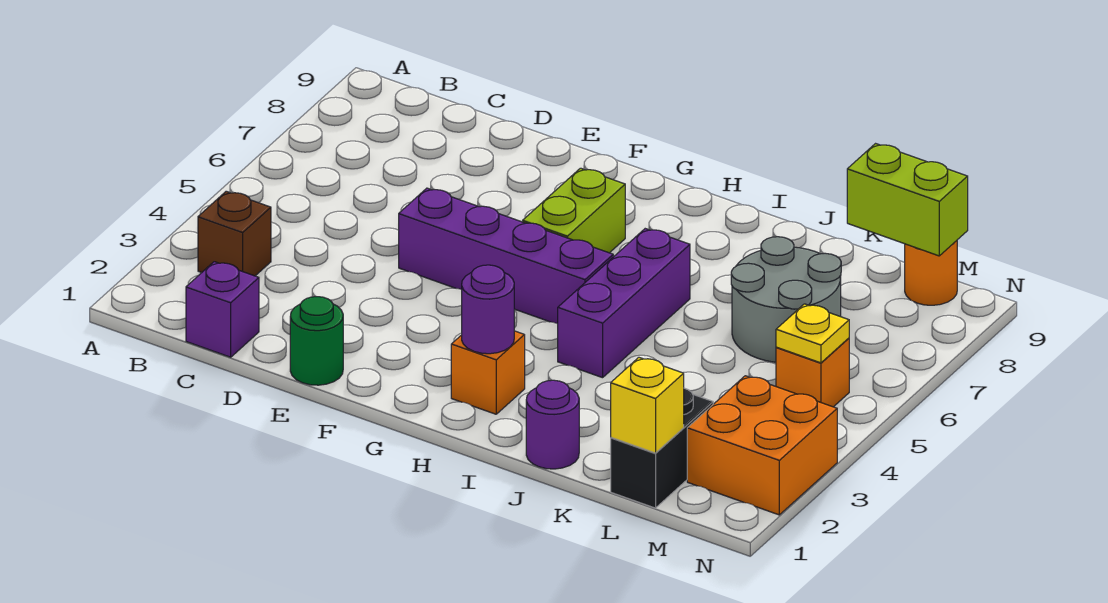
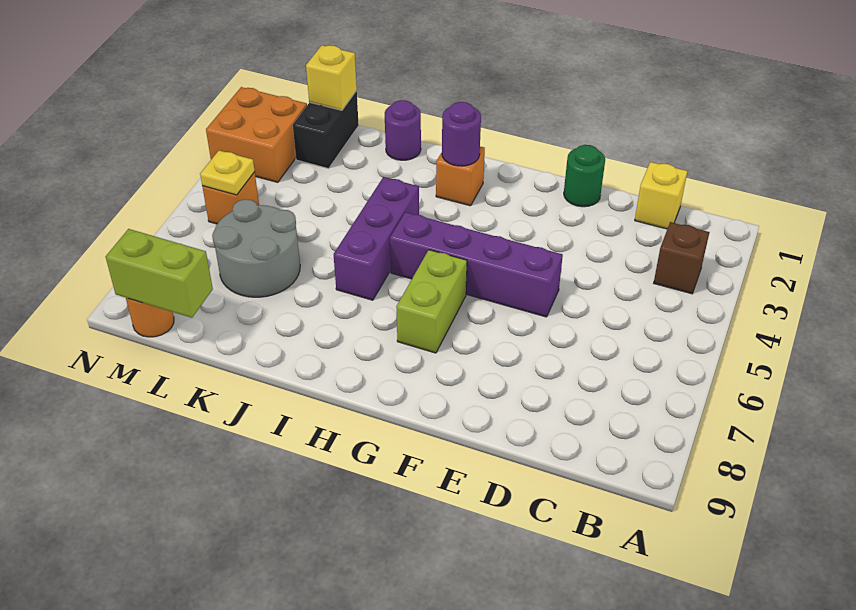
purple 1x1 brick [186,262,259,357] -> yellow 1x1 brick [635,162,687,229]

